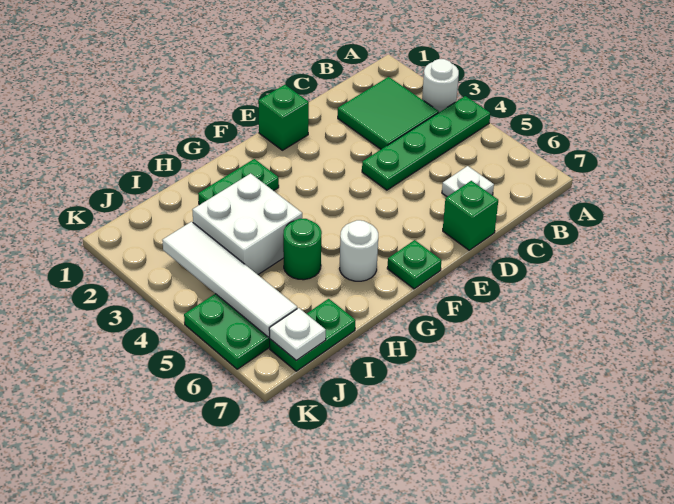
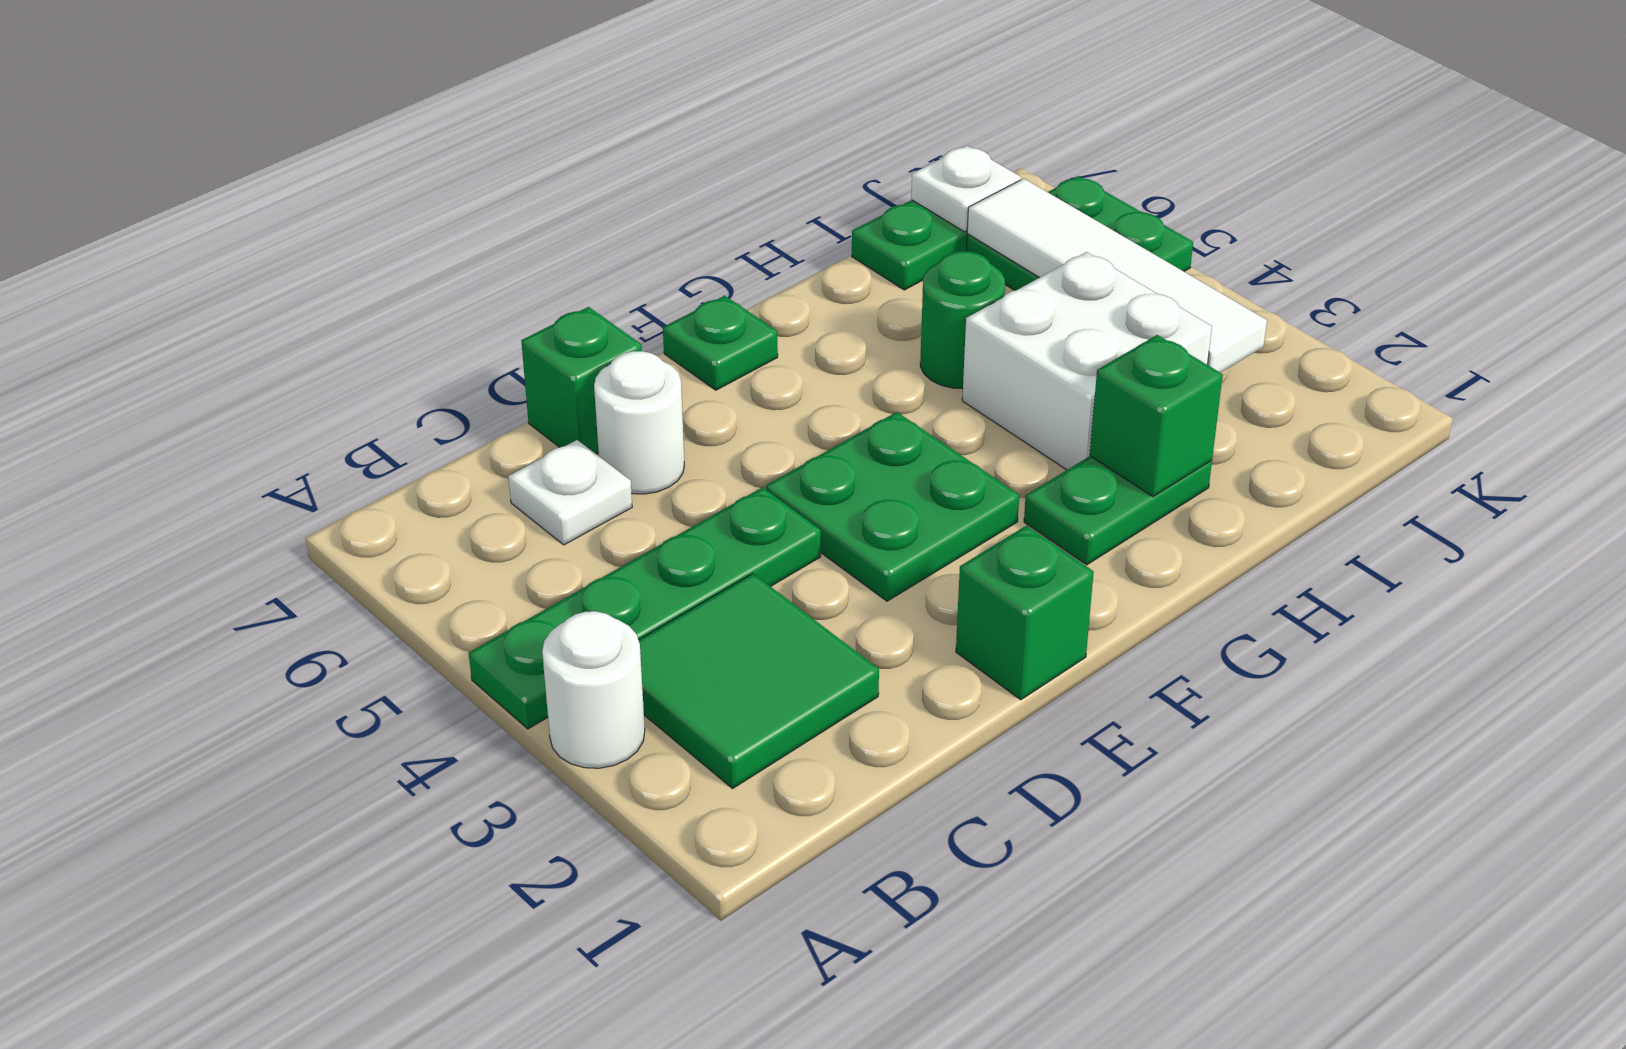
none -> green 2x2 plate [766,412,1019,601]
white 1x1 round brick [339,220,378,281] -> white 1x1 round brick moved to [594,351,684,494]
none -> green 1x1 brick [1090,335,1223,497]

